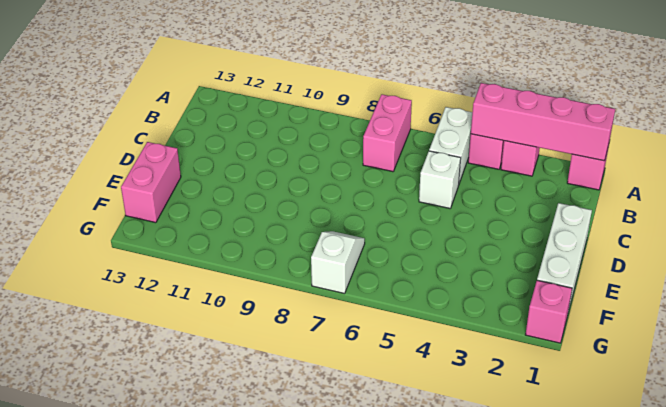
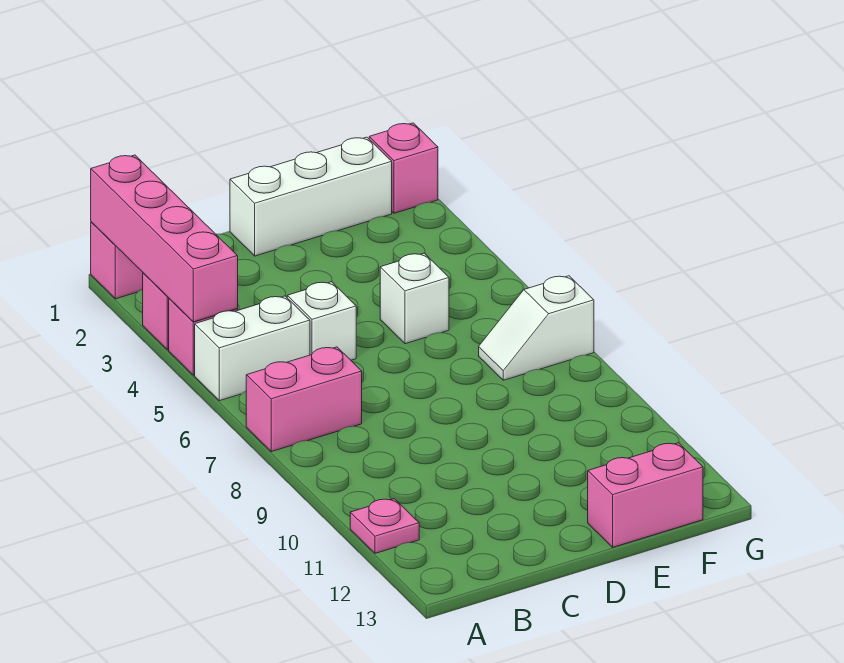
none -> pink 1x1 plate [350,499,419,553]
none -> white 1x1 brick [380,253,449,344]

